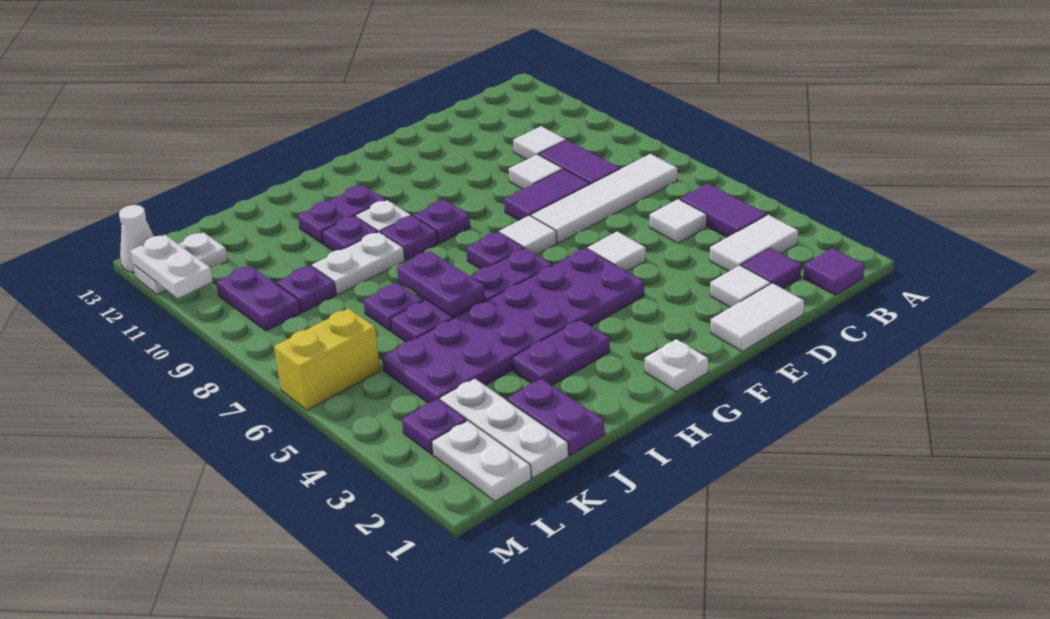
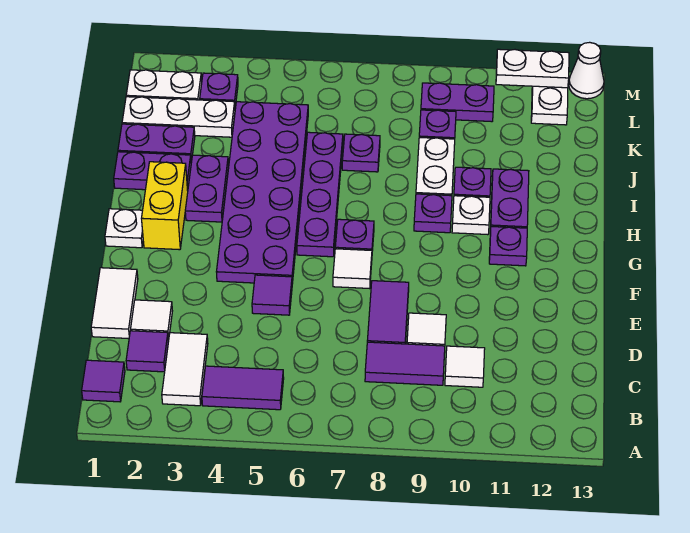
white 1x4 tile [531,154,677,243] -> none
white 1x1 tile [650,199,707,243] -> none
white 1x1 tile [587,231,646,271] -> purple 1x1 tile [252,275,292,315]
purple 1x1 plate [414,200,470,244] -> purple 1x1 plate moved to [489,227,527,266]
purple 1x2 plate [397,251,485,317] -> purple 1x2 plate moved to [114,152,191,190]
yellow 1x2 brick [274,308,380,410] -> yellow 1x2 brick moved to [141,162,188,250]

